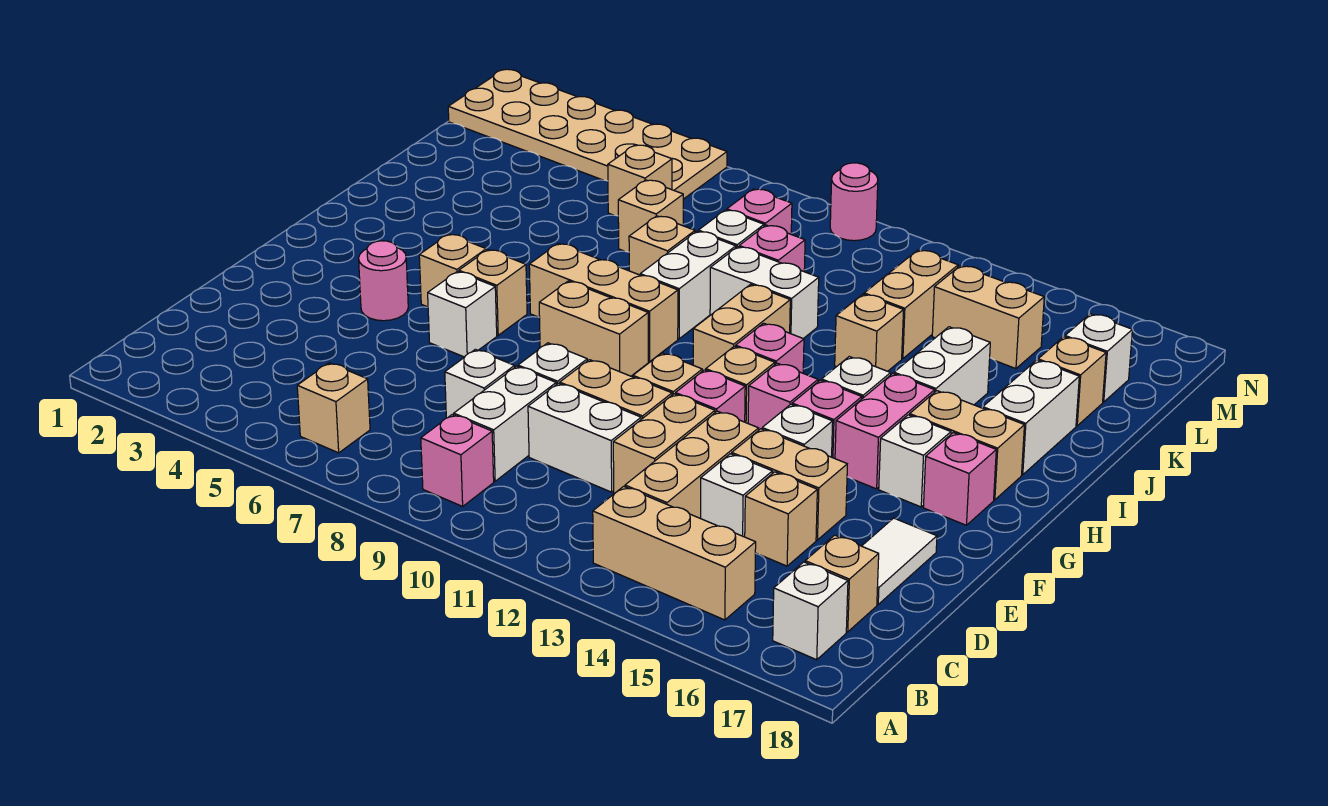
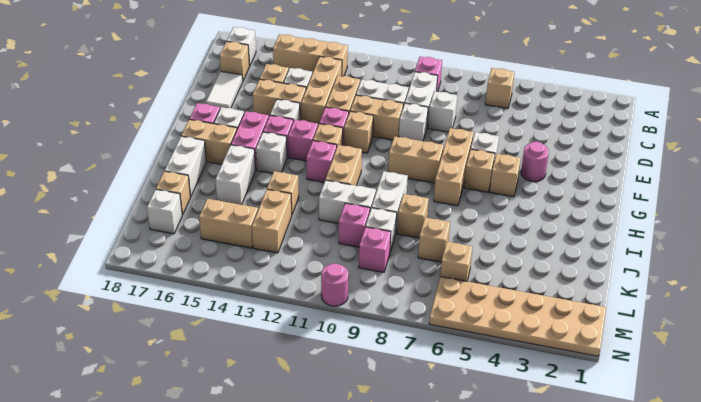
tan 1x3 brick [529,243,678,362] -> tan 1x3 brick turned to [434,128,474,206]

